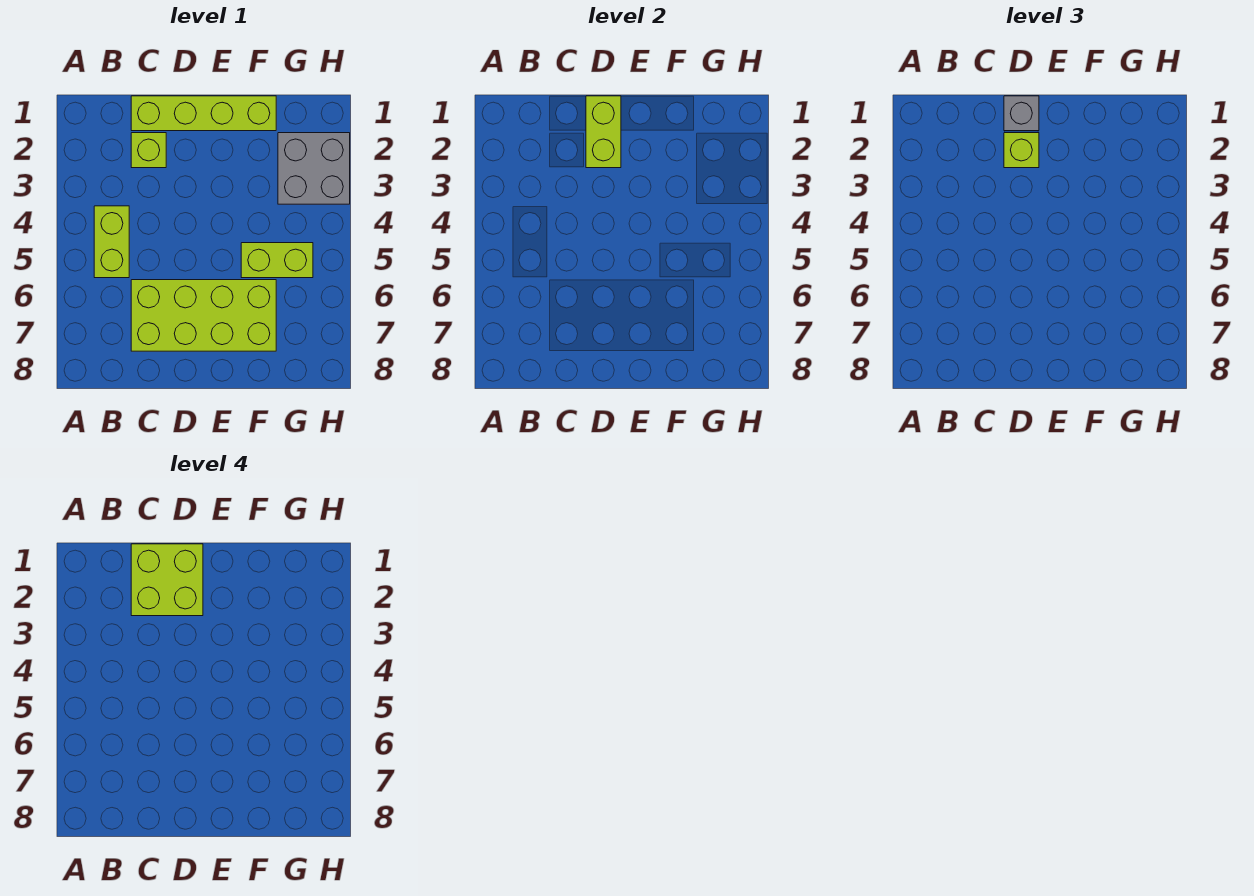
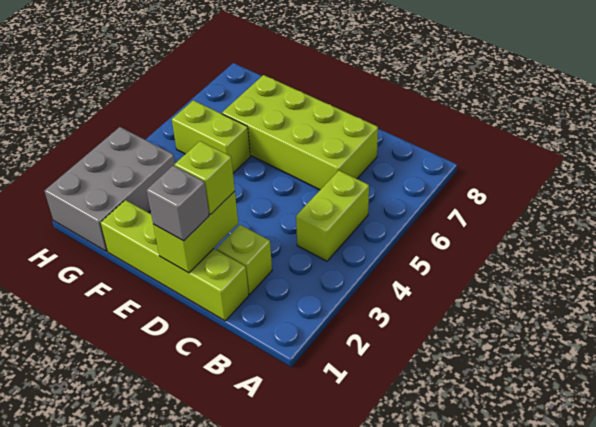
lime 2x2 brick [131,544,203,616] -> none
grey 2x2 brick [278,133,350,204] -> grey 2x3 brick [44,127,175,251]

